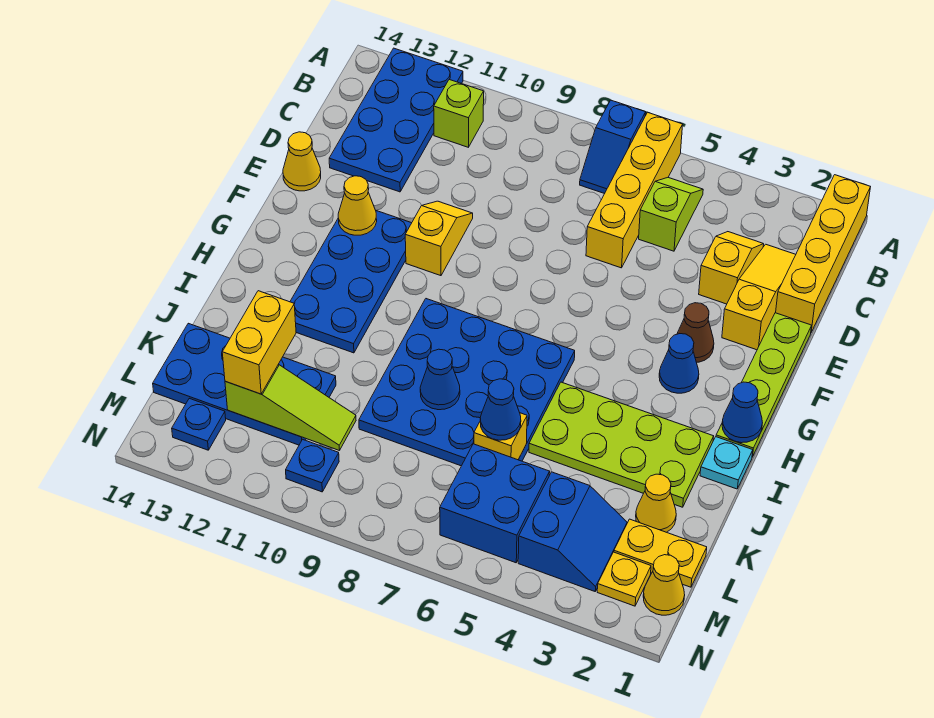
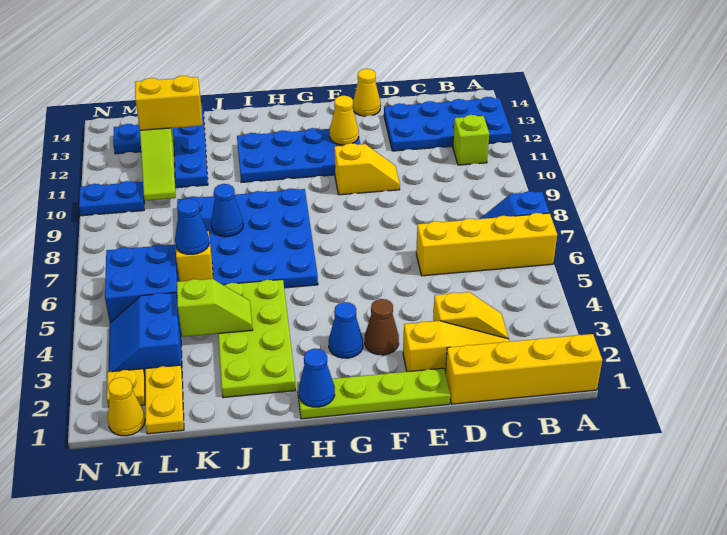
lime 1x2 slope [639,178,703,251] -> lime 1x2 slope moved to [177,279,253,337]
cyan 1x1 plate [700,437,753,489] -> none
yellow 1x1 cone [636,474,676,532] -> none
blue 2x2 slope [518,472,627,591] -> blue 2x2 slope turned to [108,293,182,375]
blue 1x1 plate [286,439,339,492] -> blue 1x2 plate [79,181,144,216]

